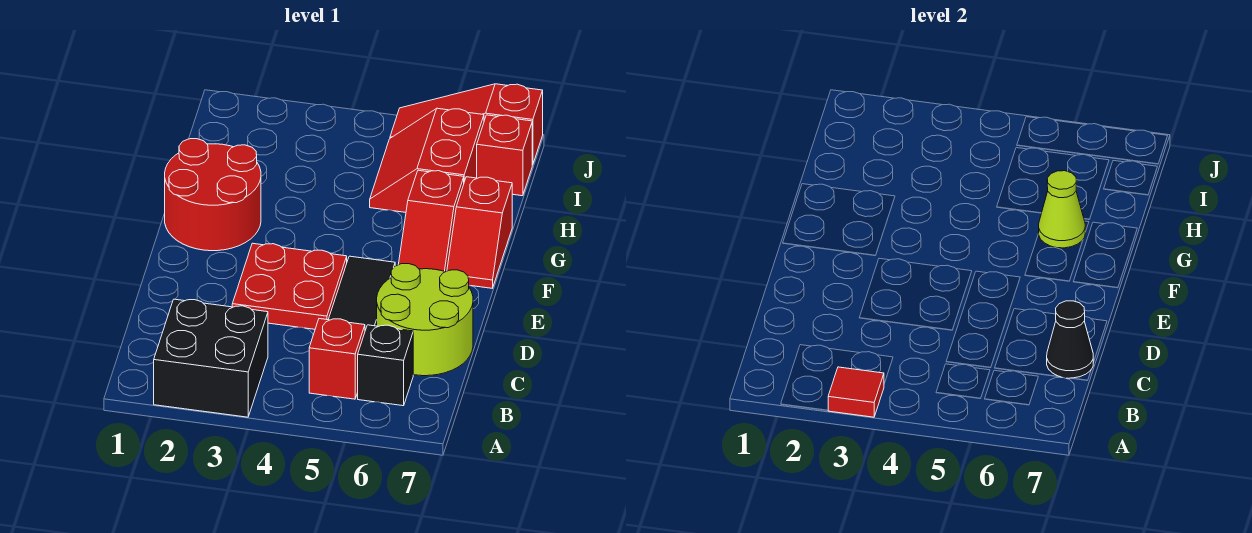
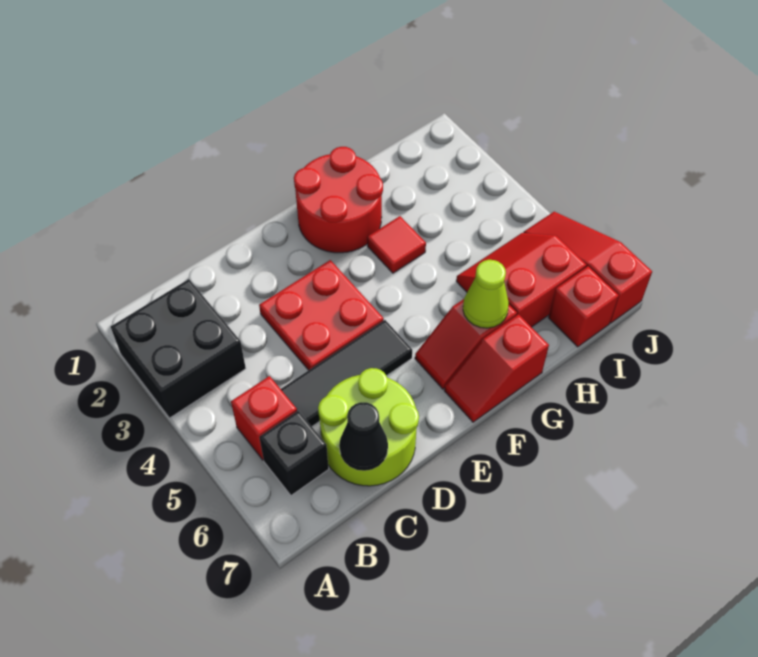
red 1x1 tile [828,367,884,417] -> red 1x1 tile moved to [367,216,426,273]

